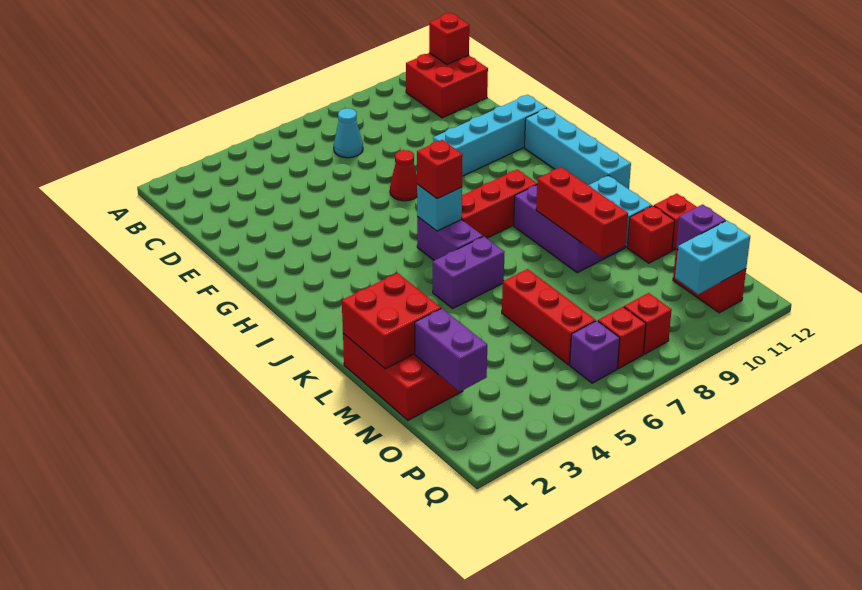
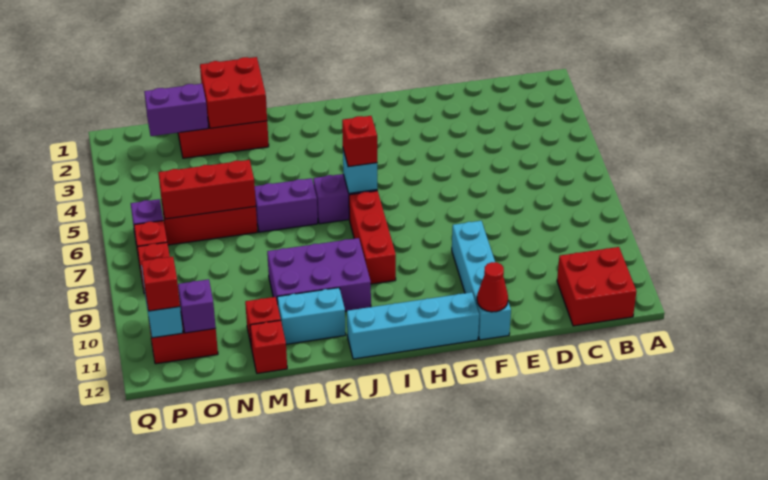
red 1x1 brick [429,13,469,64] -> red 1x1 brick moved to [141,257,180,311]
cyan 1x1 cone [334,108,363,158] -> none
red 1x1 cone [390,150,417,201] -> red 1x1 cone moved to [477,262,508,312]
purple 1x2 brick [433,236,505,308] -> purple 1x2 brick turned to [255,178,318,232]
red 1x3 brick [536,167,628,257] -> red 1x3 brick moved to [158,160,256,219]

